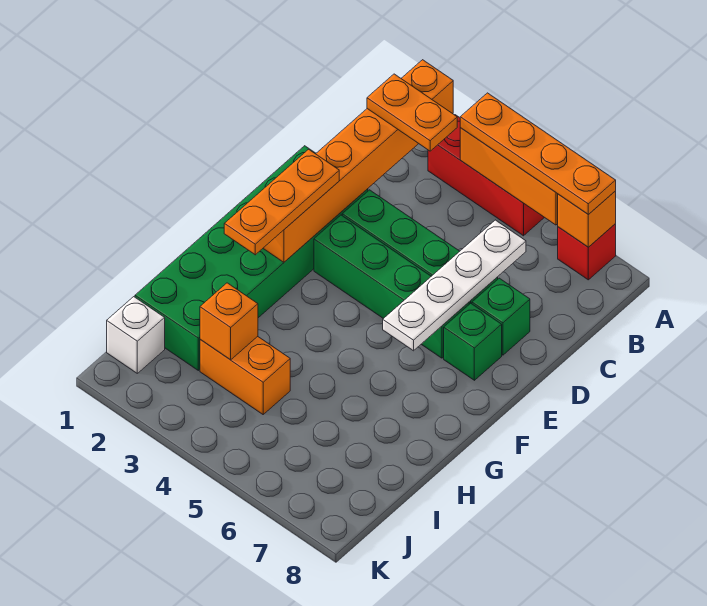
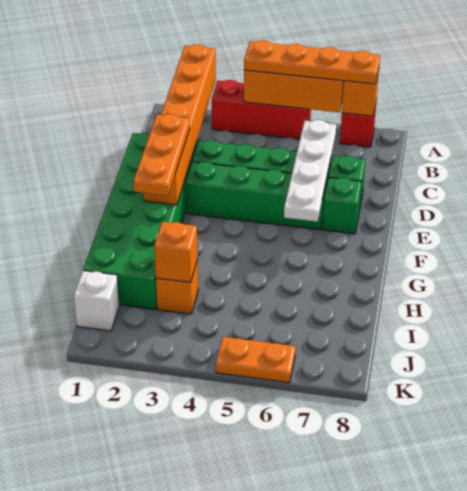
orange 1x2 plate [367,74,457,151] -> orange 1x2 plate moved to [216,337,296,383]
orange 1x2 brick [200,337,290,414] -> orange 1x1 brick [156,260,198,314]

